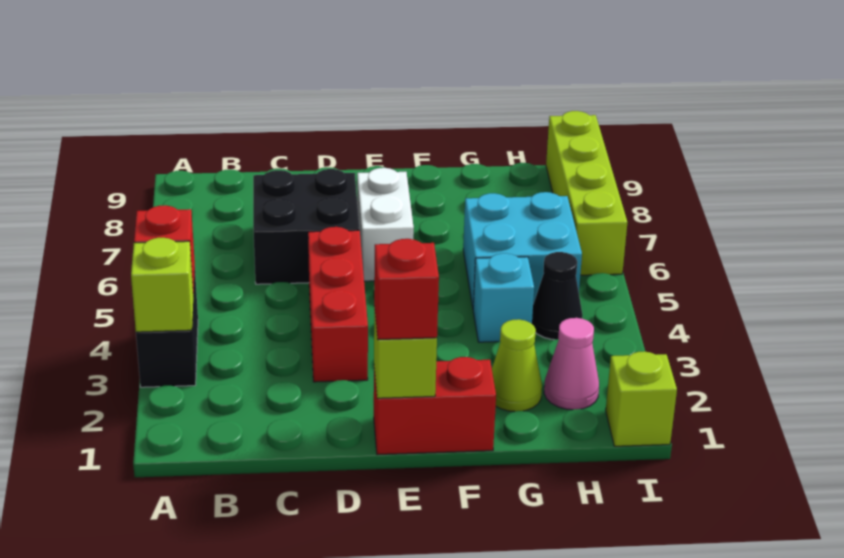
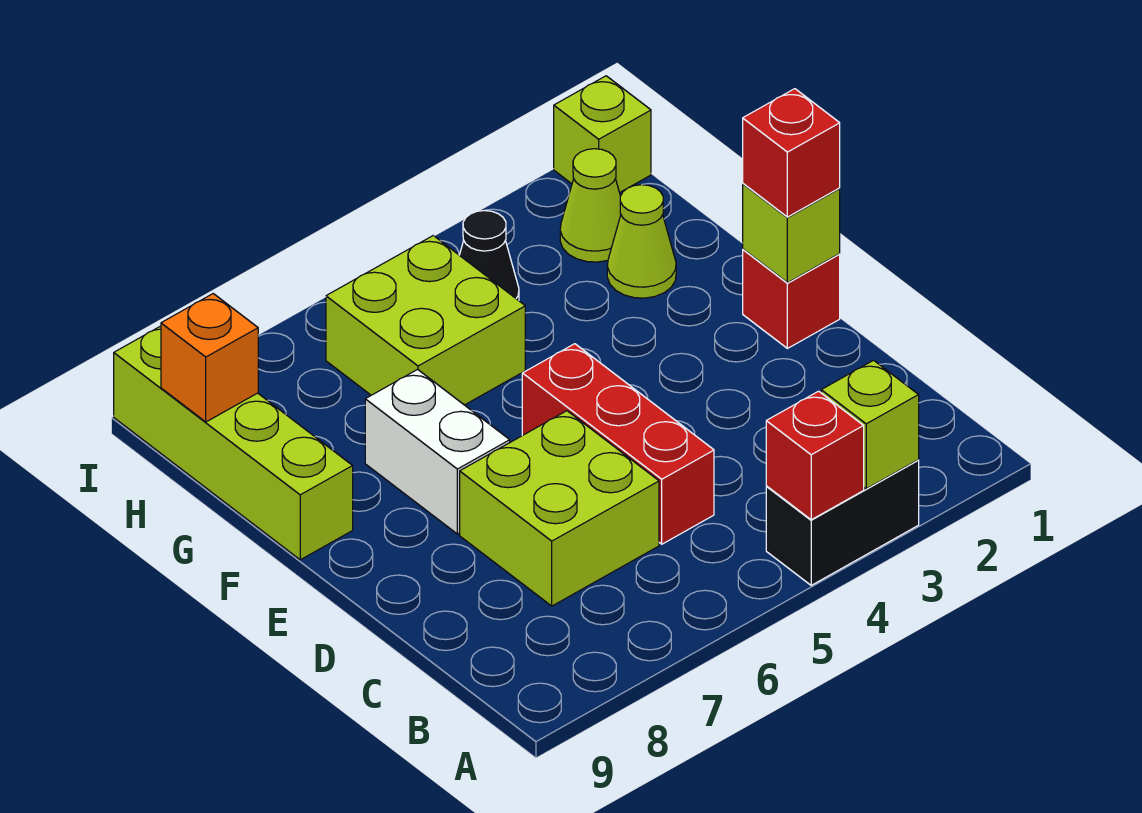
black 2x2 brick [253,169,360,284] -> lime 2x2 brick [460,411,659,606]
red 1x3 brick [308,227,368,382] -> red 1x3 brick turned to [522,344,714,544]
red 1x2 brick [374,357,496,454] -> red 1x1 brick [743,249,840,348]
white 1x2 brick [357,168,414,281] -> white 1x2 brick turned to [365,369,510,534]
cyan 1x1 brick [473,253,534,342] -> none
cyan 2x2 brick [463,192,582,307] -> lime 2x2 brick [326,236,525,405]
pink 1x1 cone [544,318,599,410] -> lime 1x1 cone [560,149,621,262]
none -> orange 1x1 brick [161,294,258,422]
lime 1x4 brick [546,111,627,275] -> lime 1x4 brick turned to [114,326,353,560]

